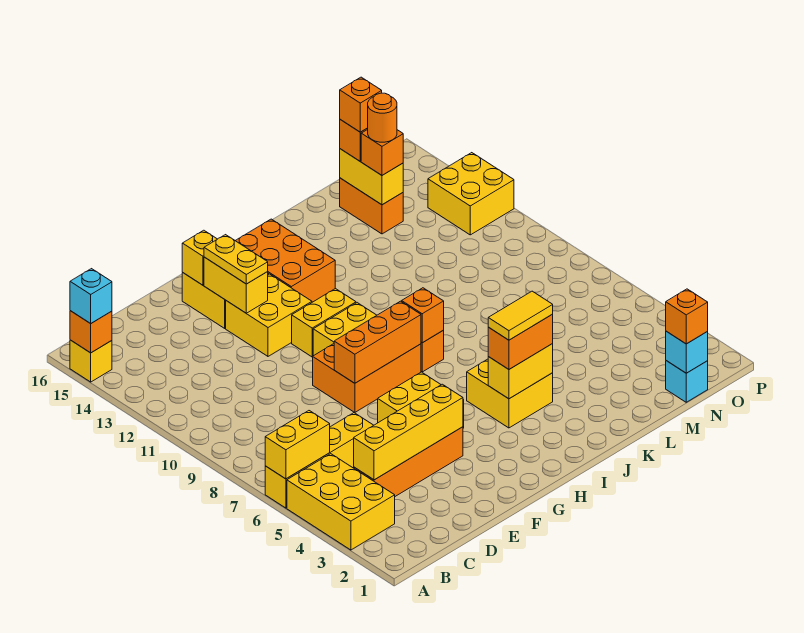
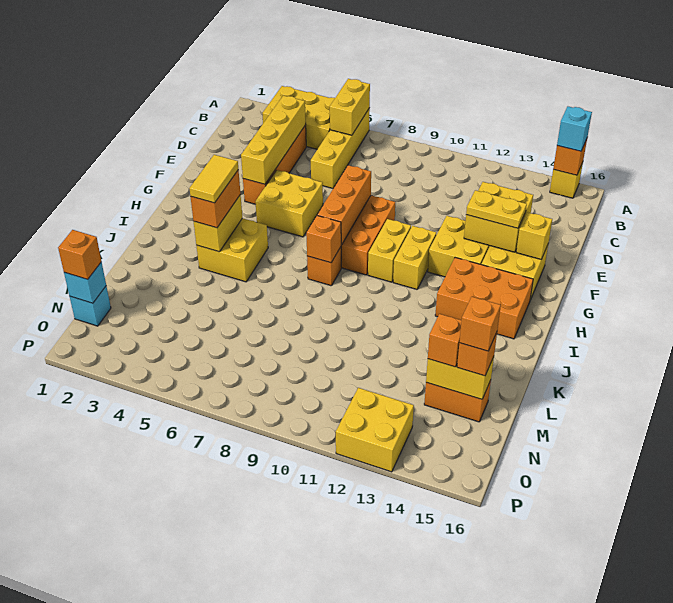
yellow 1x2 brick [204,257,268,313] -> yellow 2x2 brick [464,182,533,252]
orange 1x1 round brick [368,93,397,142] -> none

